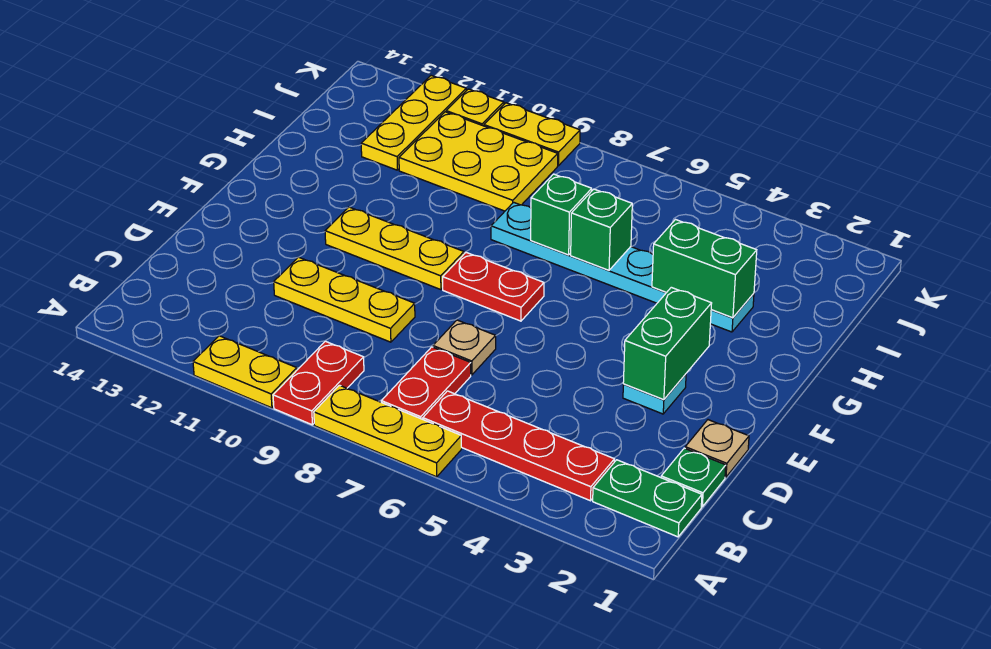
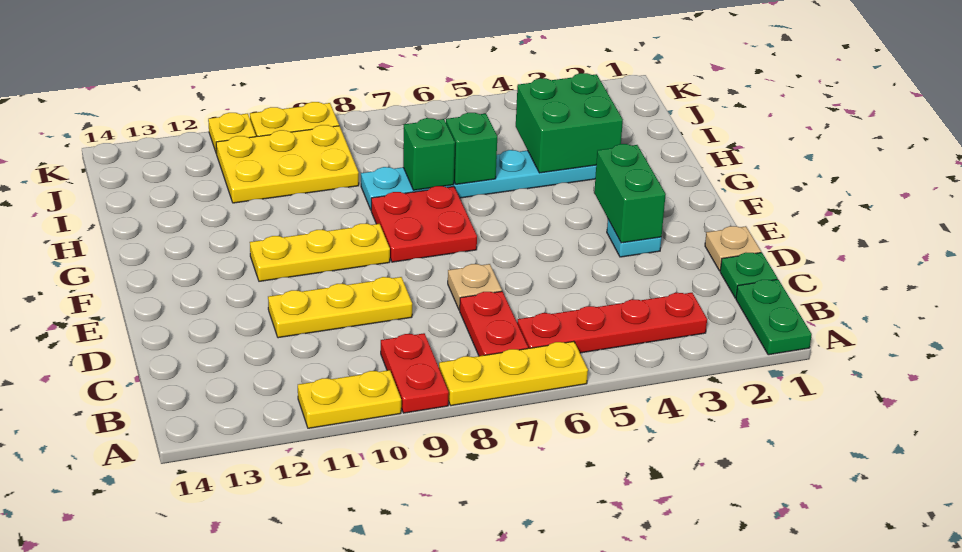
green 1x2 plate [593,460,702,537] -> green 1x2 plate turned to [736,279,812,355]
red 1x2 plate [443,253,544,321] -> red 2x2 plate [371,186,477,262]
green 1x2 brick [652,220,757,318] -> green 2x2 brick [516,73,623,173]
yellow 1x3 plate [361,76,466,170] -> none

